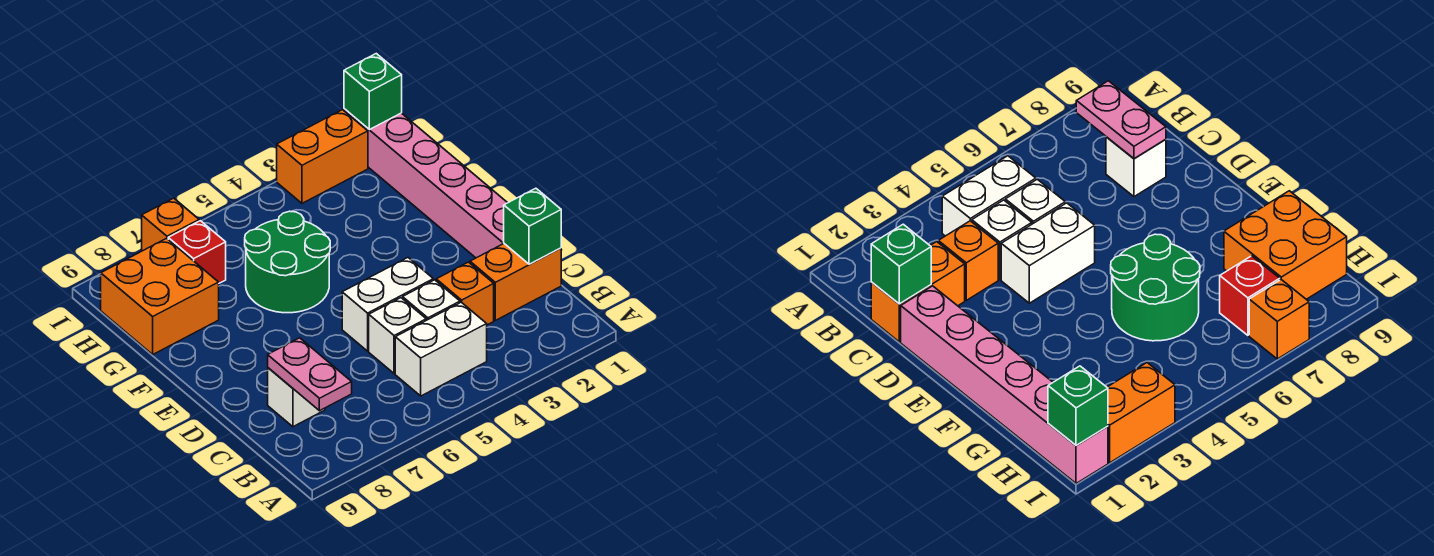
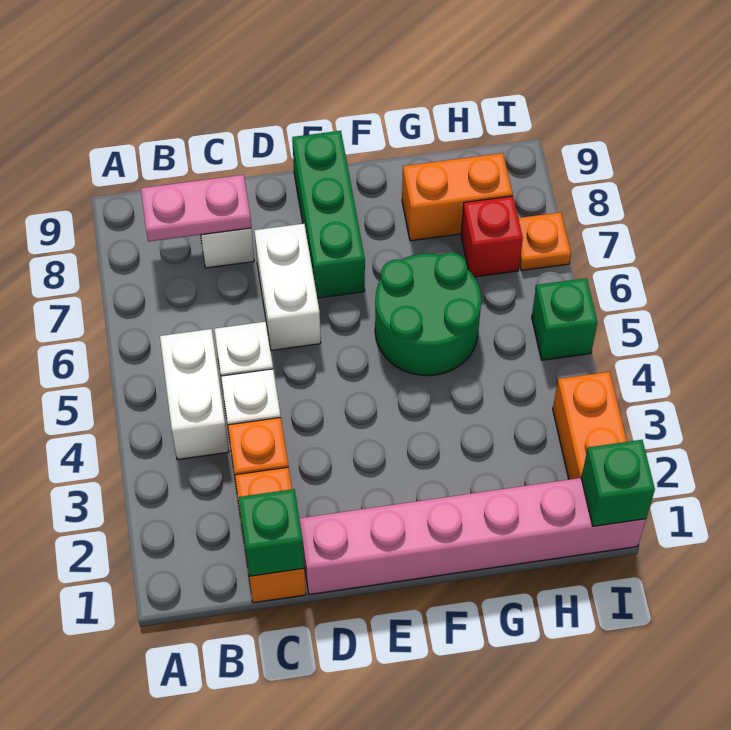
white 1x2 brick [342,258,433,351] -> white 1x2 brick moved to [254,224,321,350]
none -> green 1x3 brick [292,131,365,298]
orange 2x2 brick [101,238,219,354] -> orange 1x2 brick [402,153,513,241]
none -> green 1x1 brick [532,278,597,360]
orange 1x1 brick [142,198,199,251] -> orange 1x1 plate [518,212,571,271]

